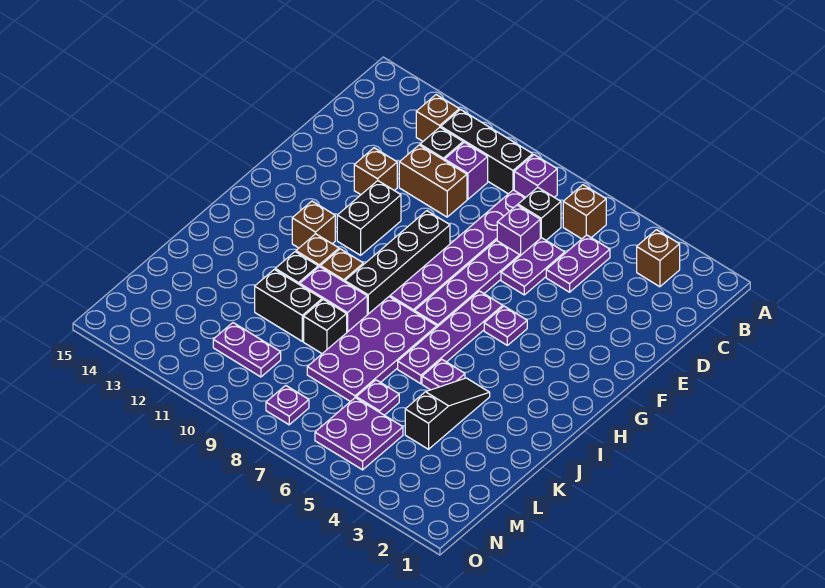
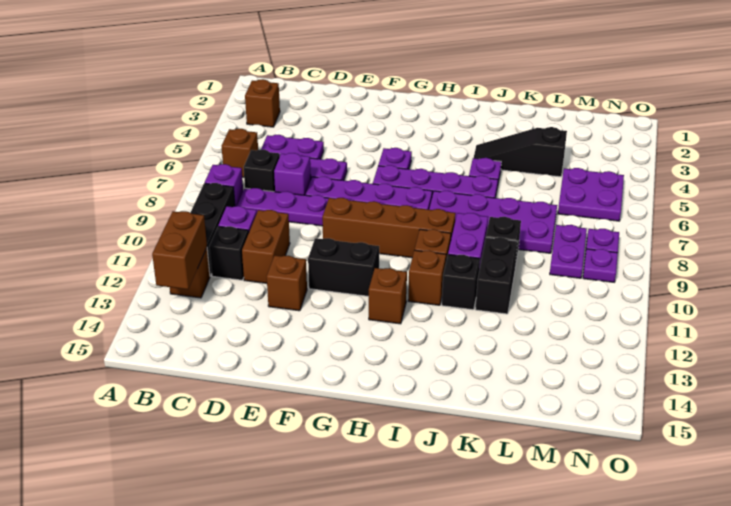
none -> brown 1x2 brick [152,211,207,289]
black 1x4 brick [345,211,450,315] -> brown 1x4 brick [322,198,456,258]
purple 1x1 plate [356,380,399,415] -> purple 1x1 plate moved to [583,249,618,282]
purple 1x2 plate [213,323,281,377] -> purple 1x2 plate moved to [550,225,587,278]

